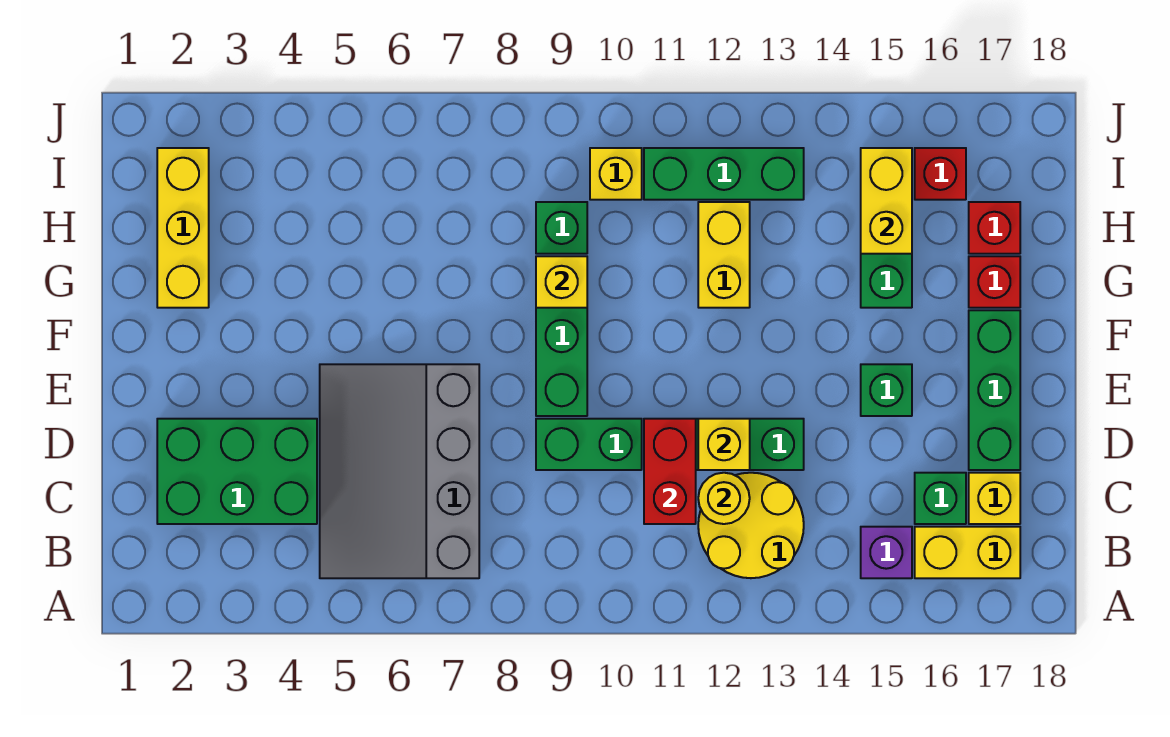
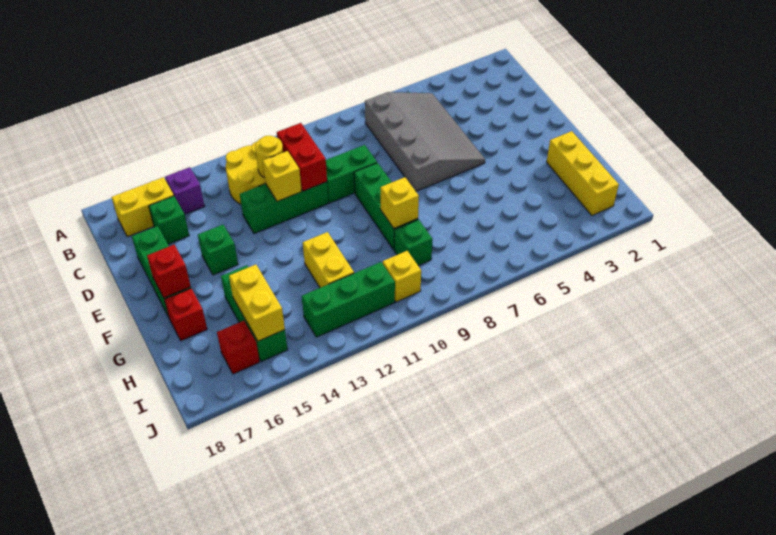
green 2x3 brick [157,419,317,524] -> none
yellow 1x1 brick [969,473,1020,524] -> none
red 1x1 brick [969,202,1020,254] -> red 1x1 brick moved to [147,244,191,298]

